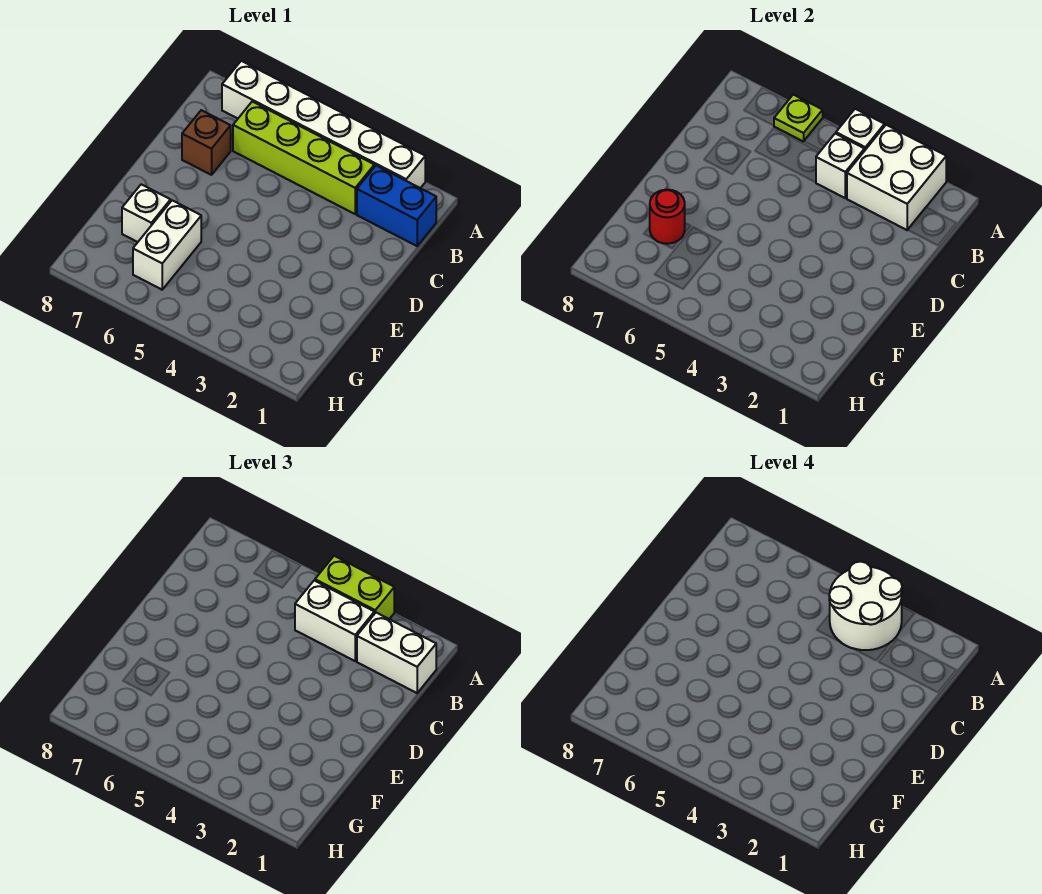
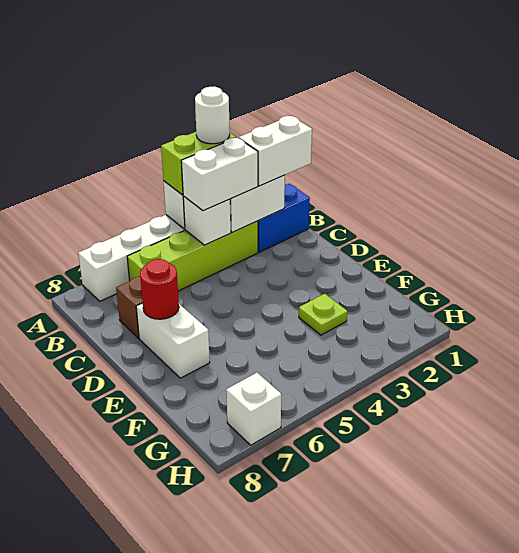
white 2x2 round brick [829,562,902,650] -> white 1x1 round brick [195,87,230,144]
lime 1x1 plate [774,95,823,142] -> lime 1x1 plate moved to [299,294,347,335]
white 1x2 brick [133,200,201,290] -> white 1x2 brick moved to [136,303,210,378]
white 1x1 brick [122,184,171,242] -> white 1x1 brick moved to [226,373,281,445]
red 1x1 round brick [650,190,685,244] -> red 1x1 round brick moved to [140,259,179,319]

